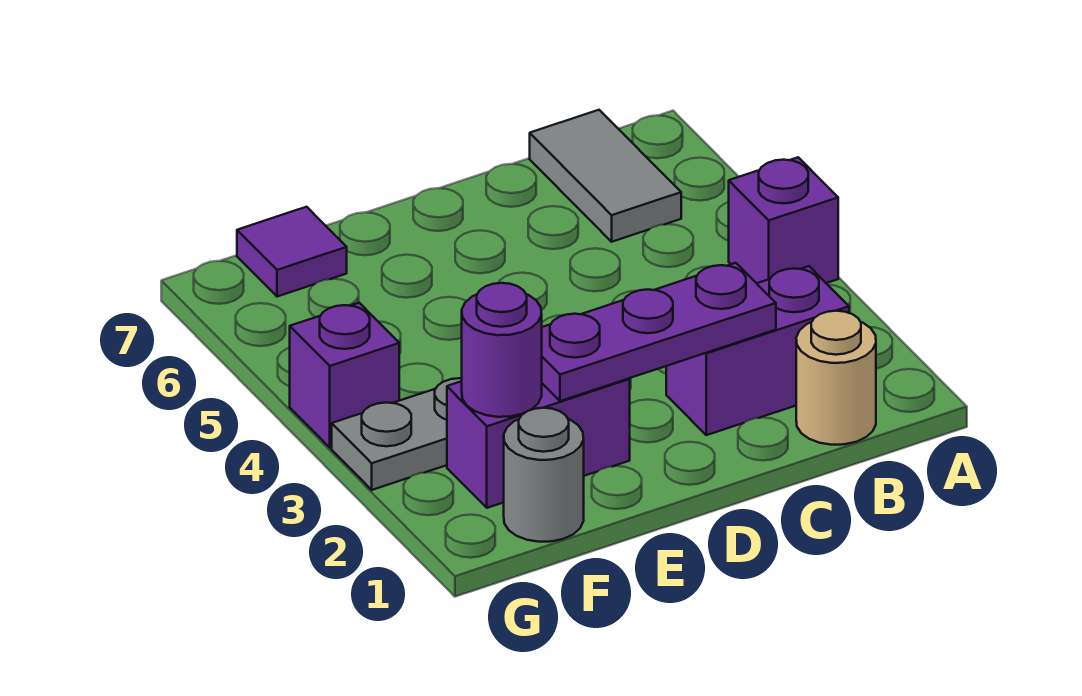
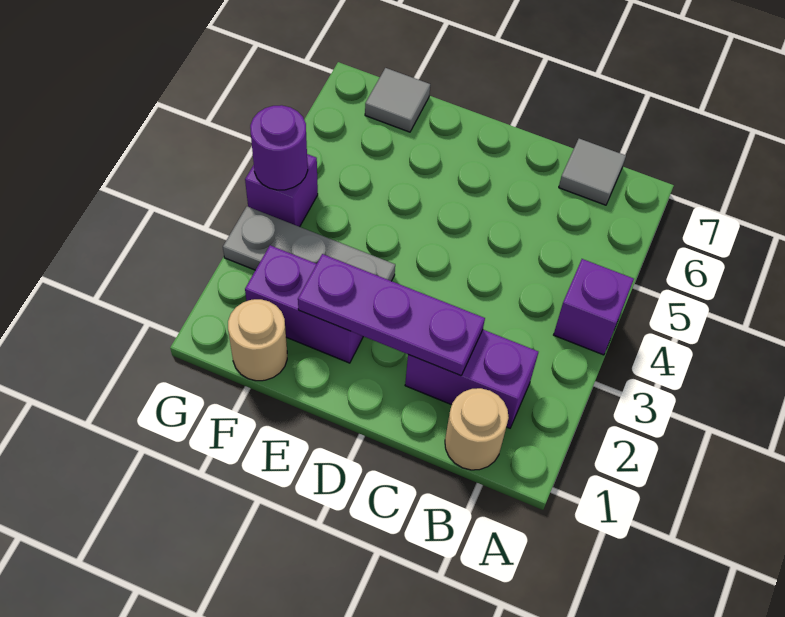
grey 1x2 tile [530,110,681,242] -> grey 1x1 tile [559,139,626,205]
grey 1x1 round brick [504,408,584,542] -> tan 1x1 round brick [228,299,287,381]
purple 1x1 round brick [462,283,542,417] -> purple 1x1 round brick moved to [250,105,308,190]
purple 1x1 tile [237,207,347,297] -> grey 1x1 tile [365,68,430,132]

